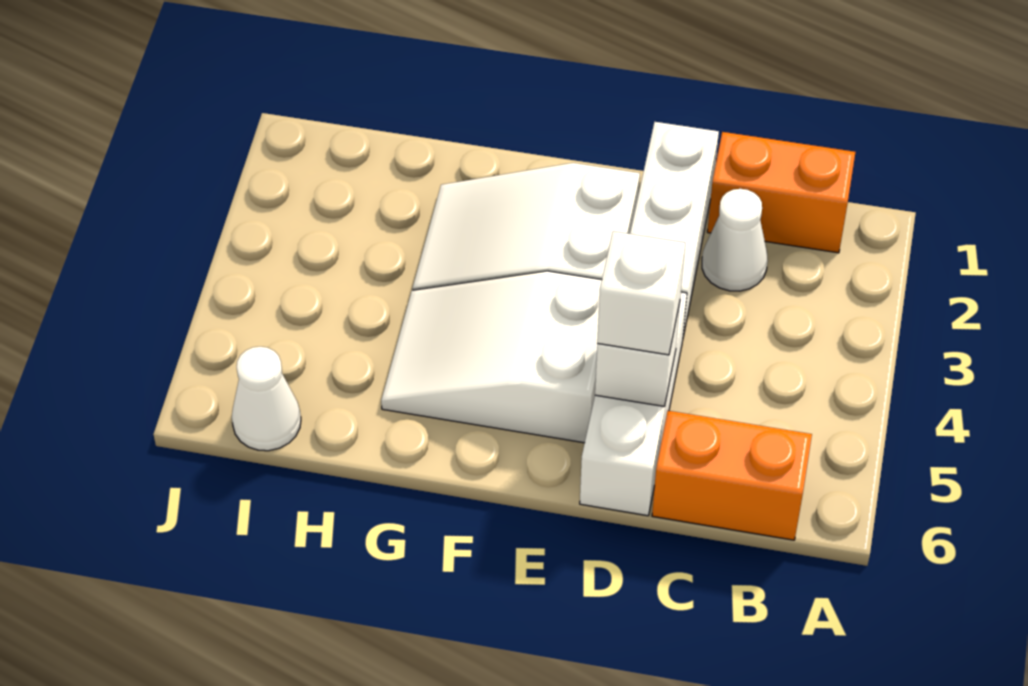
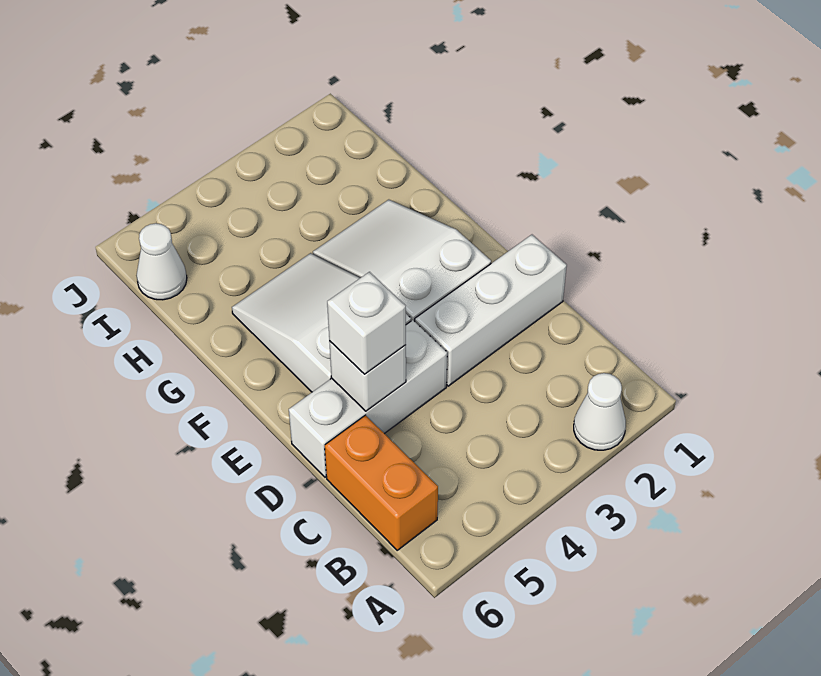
orange 1x2 brick [707,132,855,253] -> none
white 1x1 cone [702,189,768,291] -> white 1x1 cone moved to [574,373,626,450]

